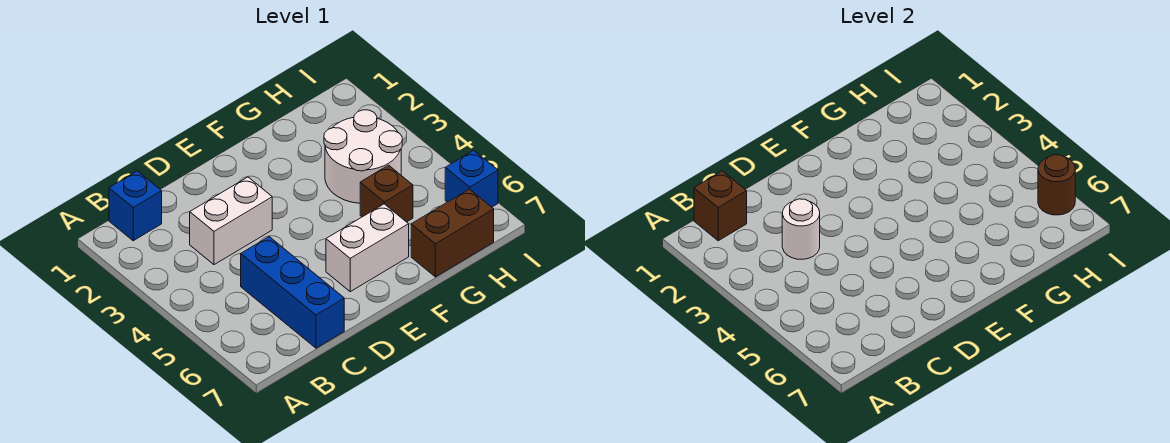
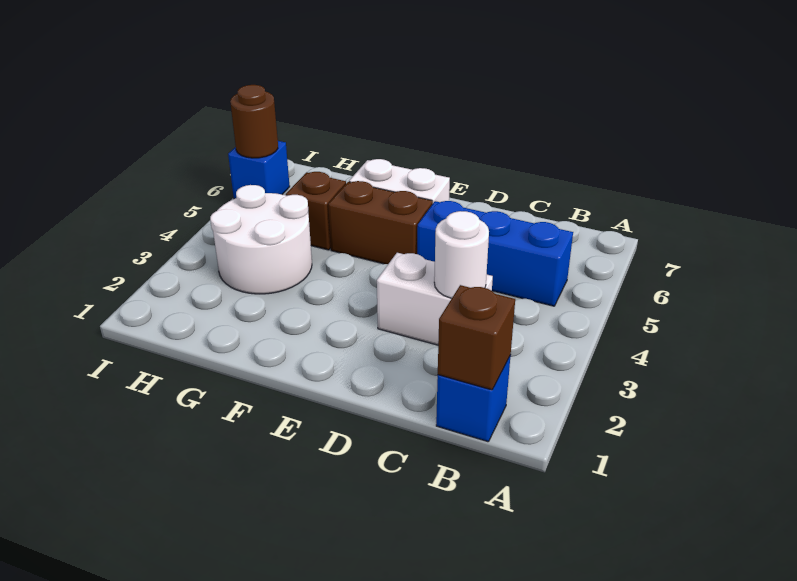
blue 1x3 brick [241,237,344,348] -> blue 1x3 brick turned to [417,201,573,306]
brown 1x2 brick [411,189,494,277] -> brown 1x2 brick moved to [328,181,433,264]

